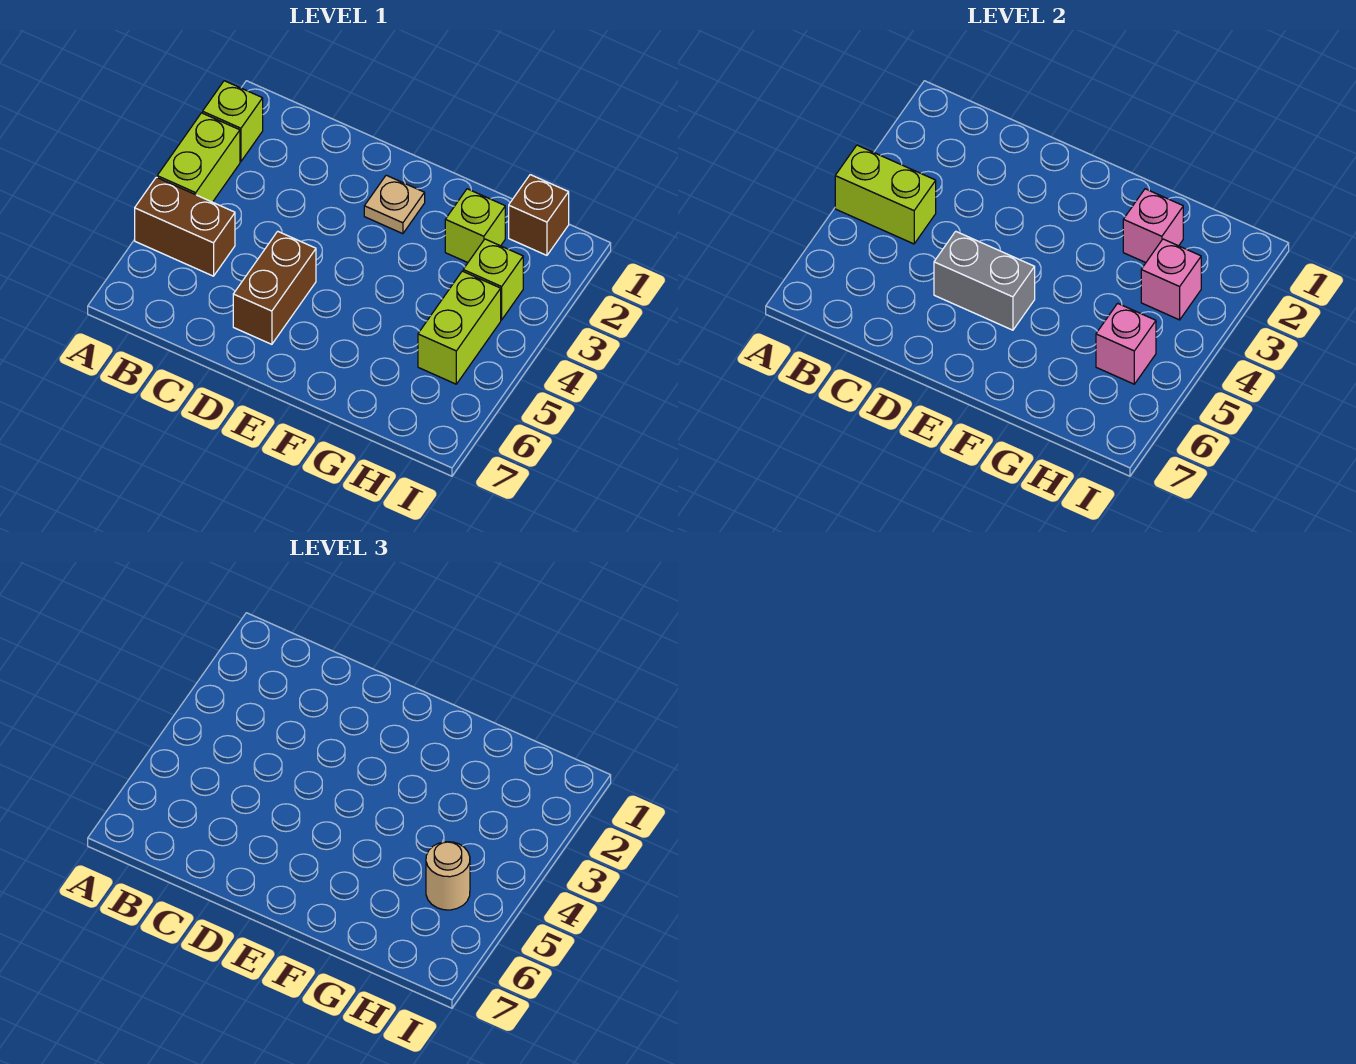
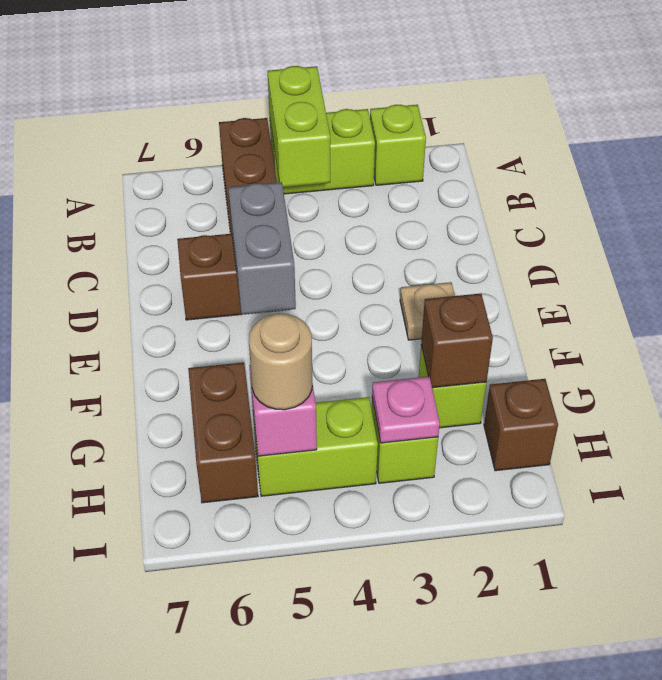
pink 1x1 brick [1123,189,1183,263] -> brown 1x1 brick [421,293,493,388]
none -> brown 1x2 brick [188,362,258,503]
pink 1x1 brick [1141,239,1201,320] -> pink 1x1 plate [372,377,440,443]

